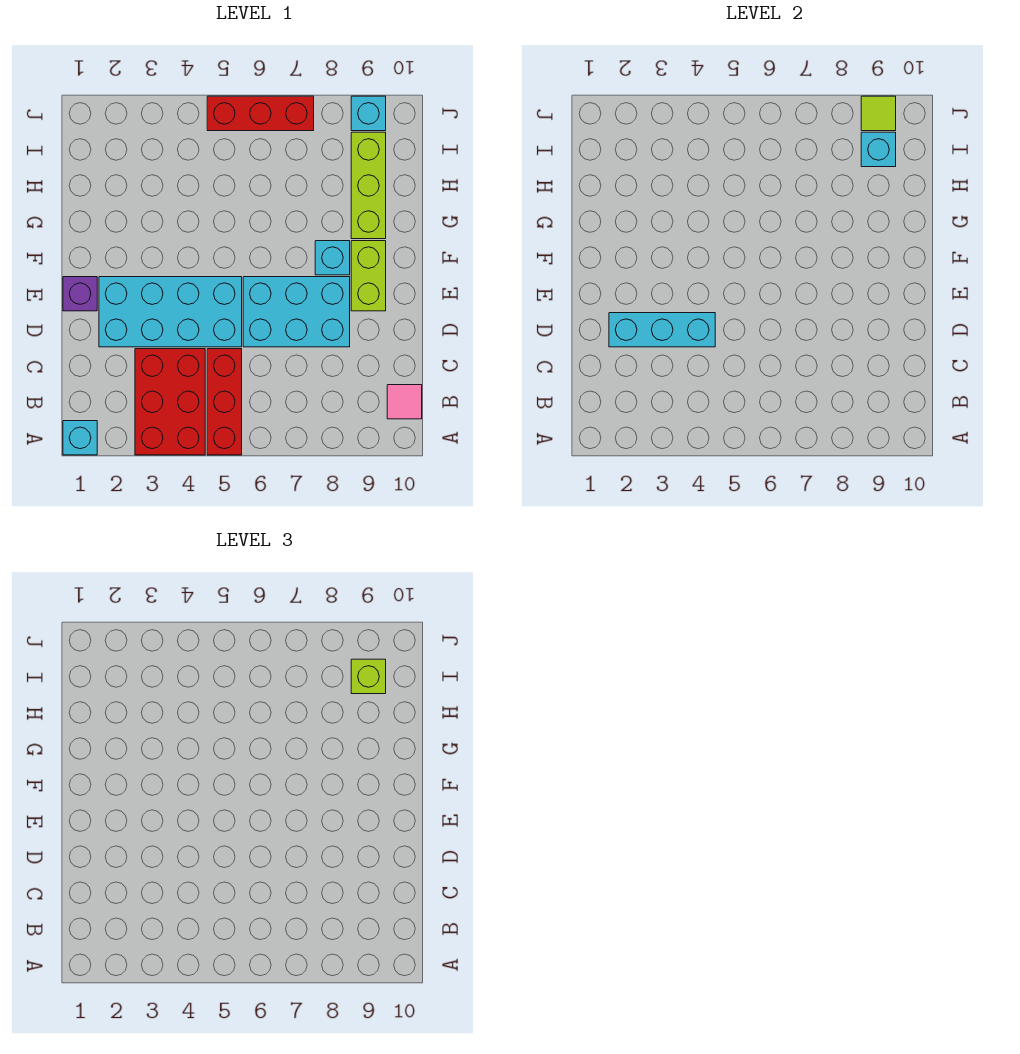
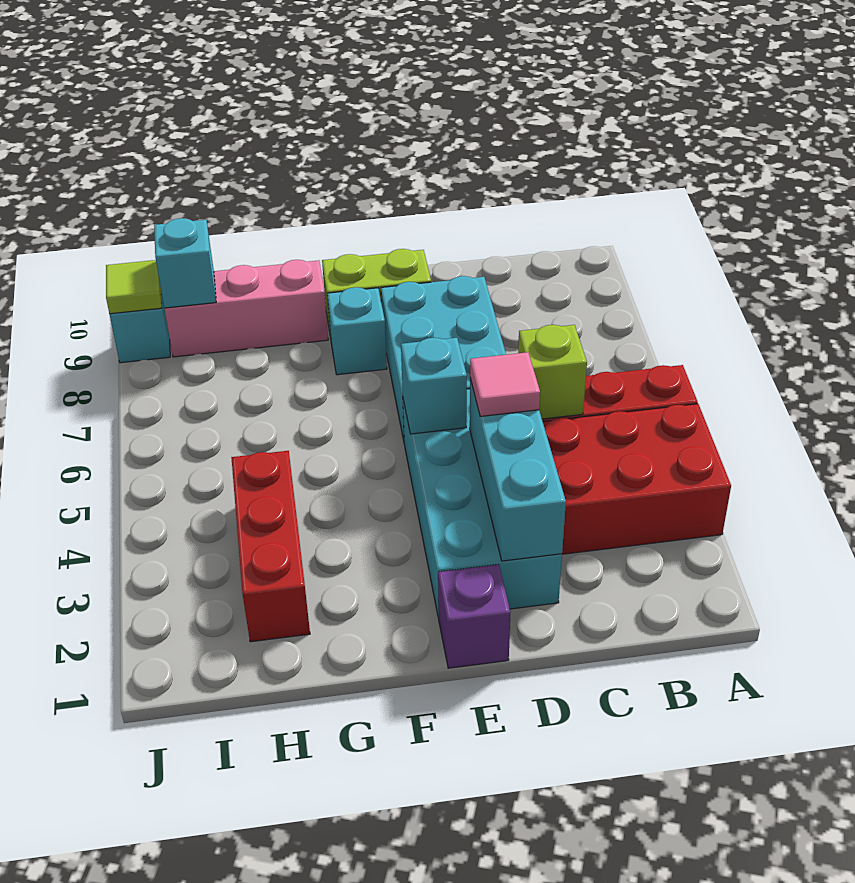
cyan 1x1 brick [63,421,97,455] -> cyan 1x1 brick moved to [401,338,467,434]
pink 1x1 tile [387,385,422,419] -> pink 1x1 tile moved to [470,352,540,416]
lime 1x3 brick [351,132,386,239] -> pink 1x3 brick [164,260,328,357]
lime 1x1 brick [351,659,386,694] -> lime 1x1 brick moved to [518,325,587,419]
red 1x3 brick [207,96,314,131] -> red 1x3 brick moved to [231,451,310,642]

